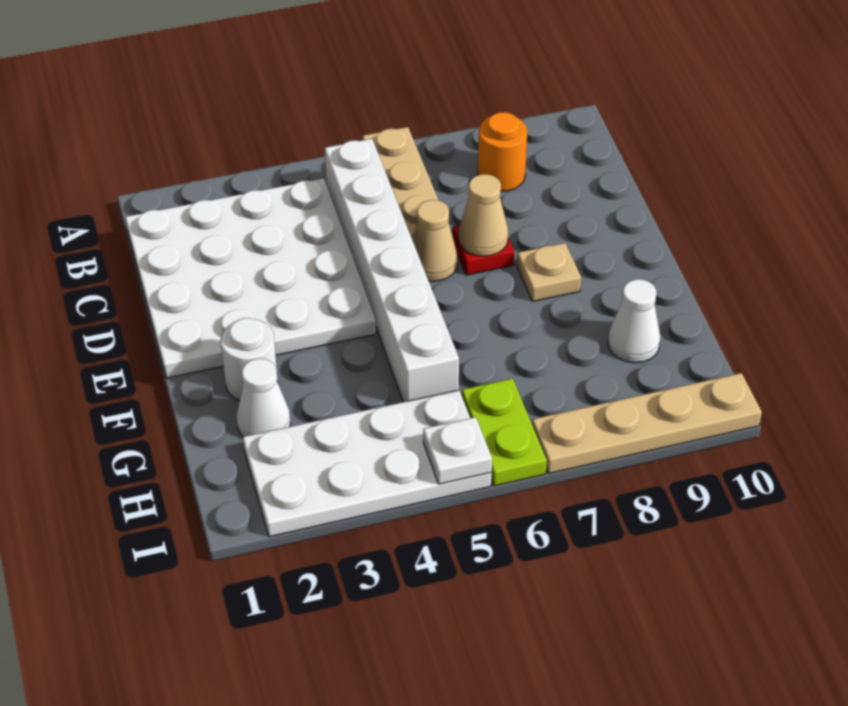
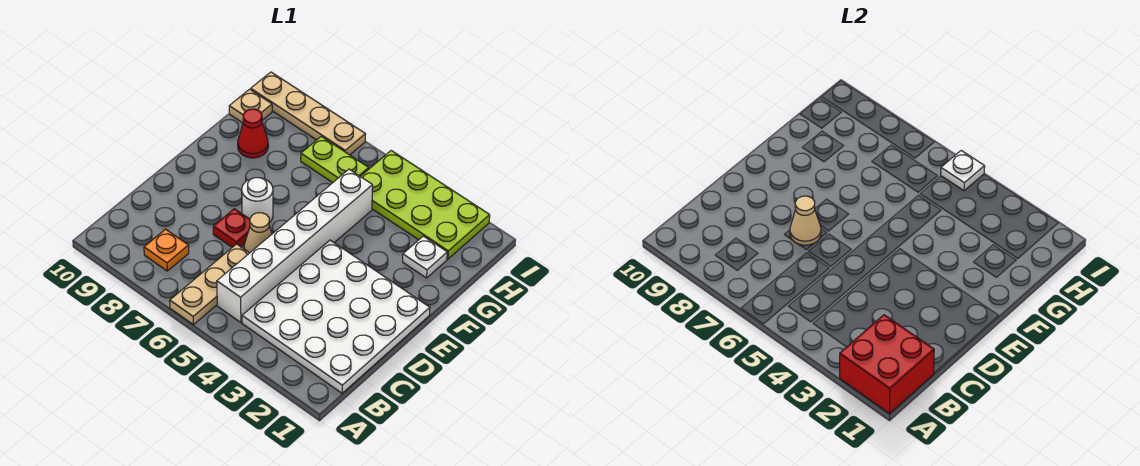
none -> red 2x2 brick [840,315,934,414]
orange 1x1 round brick [478,112,527,191] -> orange 1x1 plate [144,229,189,271]
tan 1x1 plate [517,243,581,301] -> tan 1x1 plate moved to [229,89,272,123]
white 1x1 round brick [221,318,278,400] -> white 1x1 round brick moved to [242,178,273,223]
white 1x1 cone [237,359,291,437] -> white 1x1 plate [403,236,447,278]
white 1x1 cone [608,279,660,363] -> red 1x1 cone [238,109,268,158]
white 2x4 plate [243,390,492,537] -> lime 2x4 plate [360,151,490,259]
lime 1x2 plate [462,379,547,486] -> lime 1x2 plate turned to [301,136,369,183]

